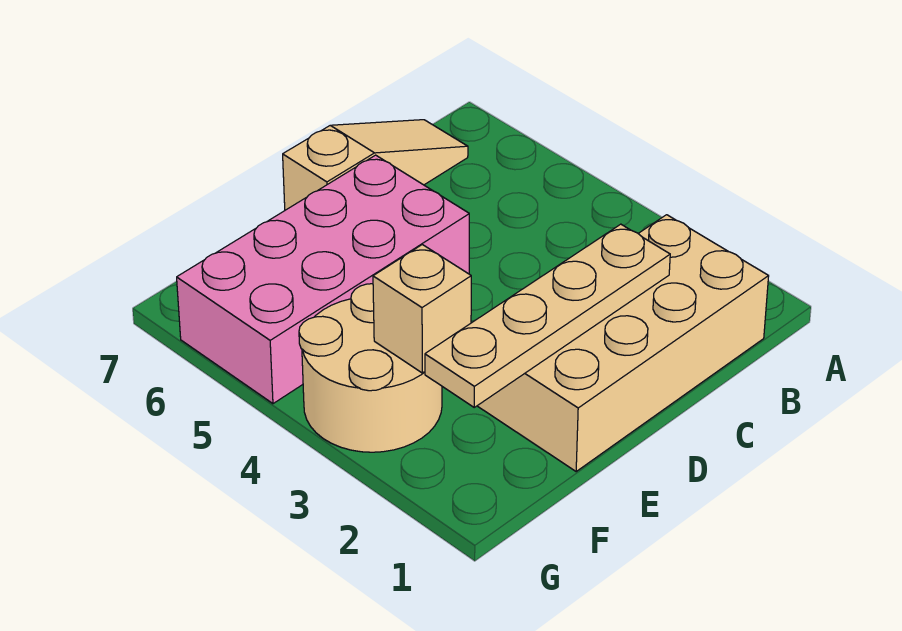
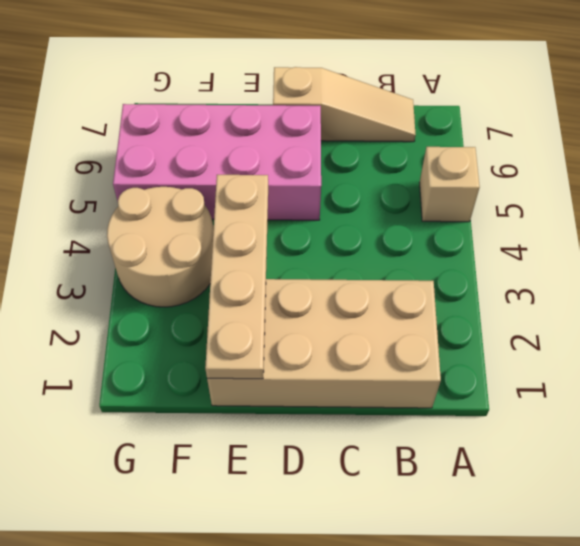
tan 1x4 plate [425,224,670,407] -> tan 1x4 plate turned to [205,175,268,379]
tan 1x1 brick [373,245,471,373] -> tan 1x1 brick moved to [420,147,480,222]

